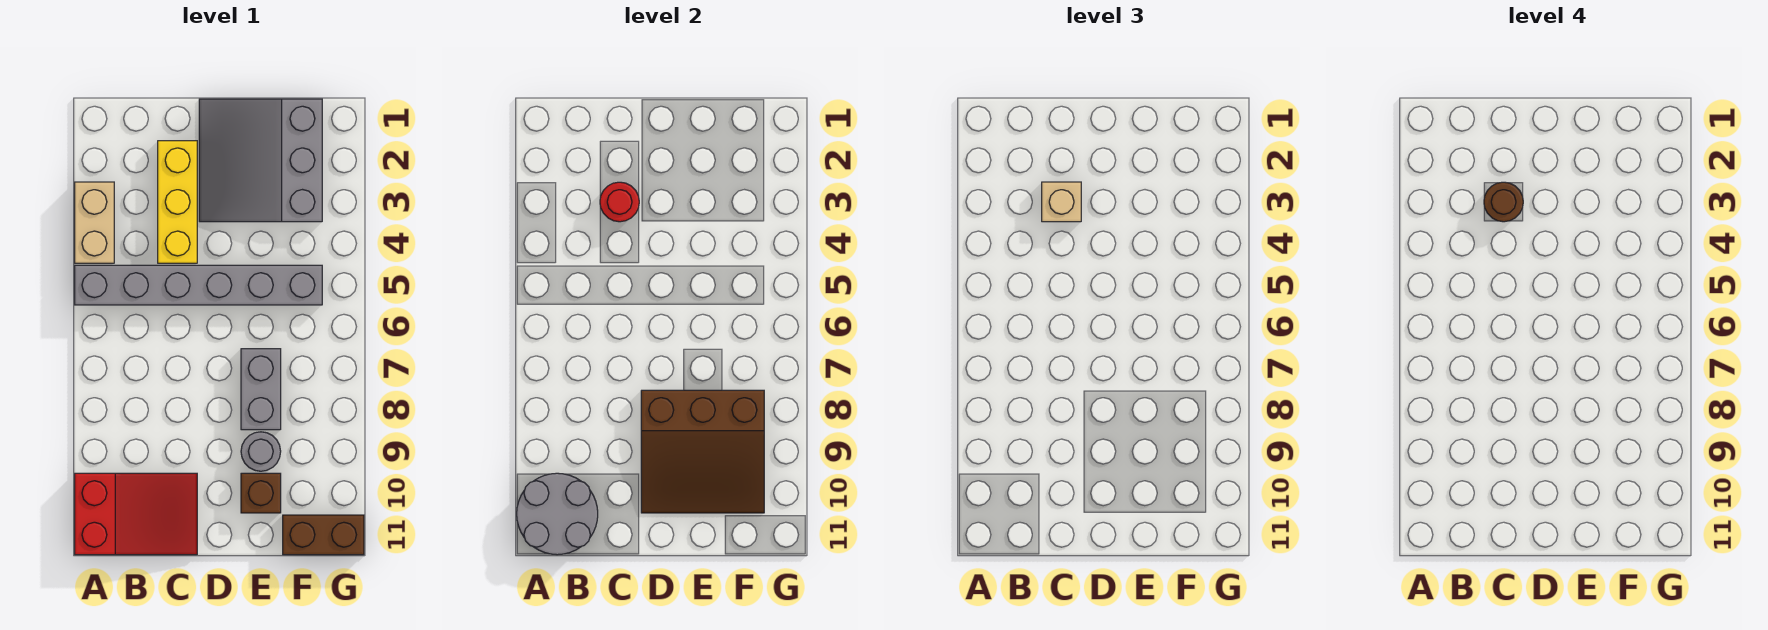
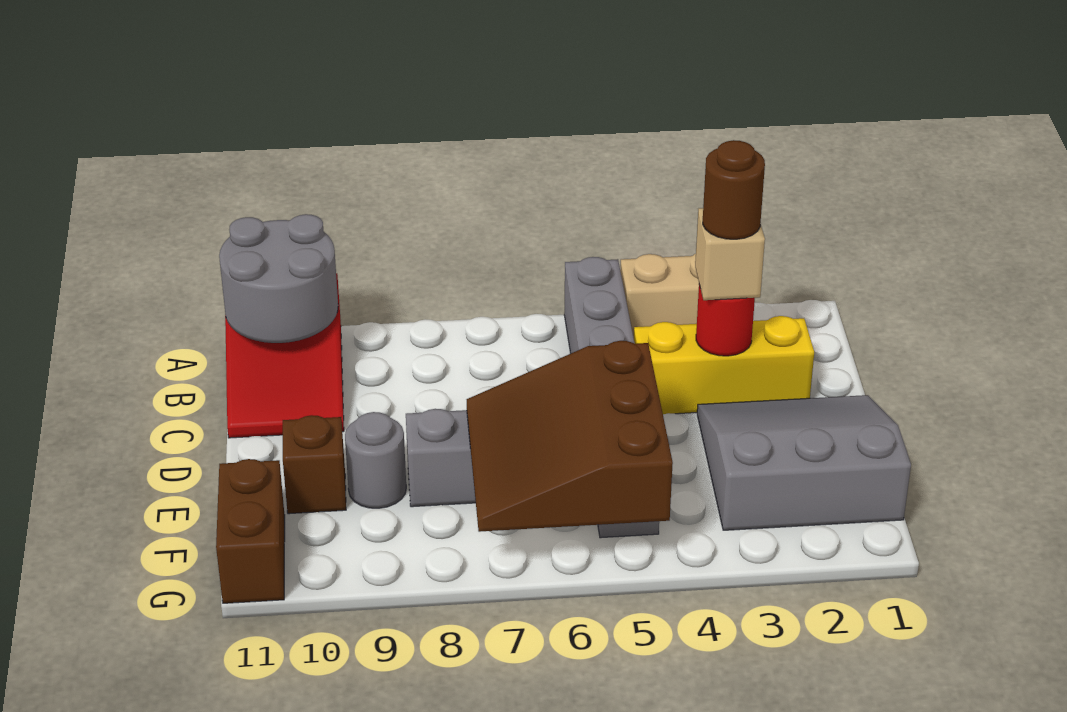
brown 3x3 slope [641,390,764,513] -> brown 3x3 slope moved to [467,341,673,532]

